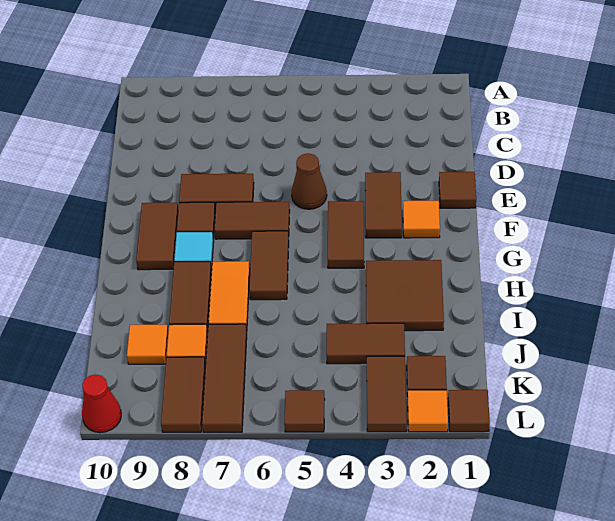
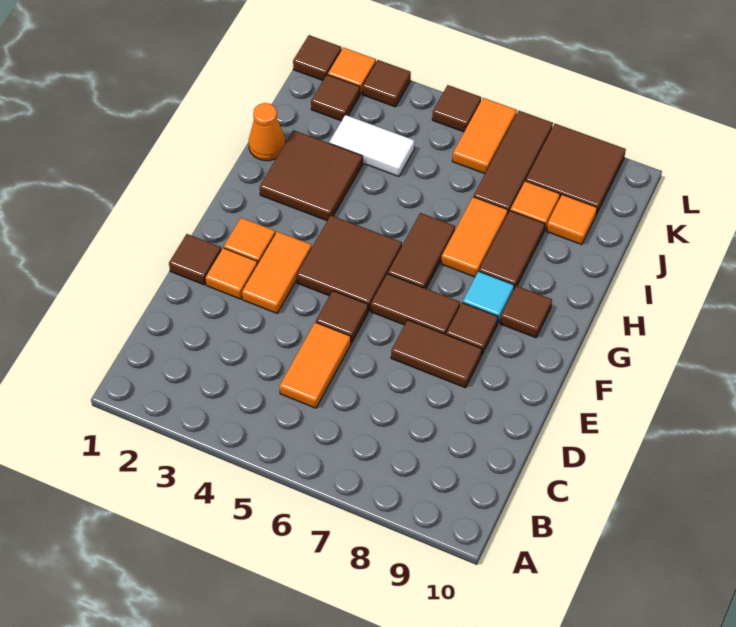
none -> orange 1x2 tile [279,322,351,408]
none -> orange 1x1 tile [205,248,257,299]
brown 1x2 tile [365,172,402,238] -> orange 1x2 tile [242,232,312,313]
brown 1x1 cone [292,153,327,209] -> brown 1x1 tile [316,291,368,343]
brown 1x2 tile [328,201,364,268] -> brown 2x2 tile [297,215,402,311]
brown 1x2 tile [136,203,178,270] -> brown 1x1 tile [500,286,552,338]
none -> orange 1x1 cone [249,103,286,161]
brown 1x2 tile [326,323,405,364] -> white 1x2 tile [329,115,414,177]
brown 1x2 tile [367,356,407,432] -> brown 1x1 tile [362,60,411,107]
none -> orange 1x2 tile [452,98,517,174]
brown 1x2 tile [161,357,206,432] -> brown 2x2 tile [526,124,626,215]
red 1x1 cone [82,375,121,433] -> none

